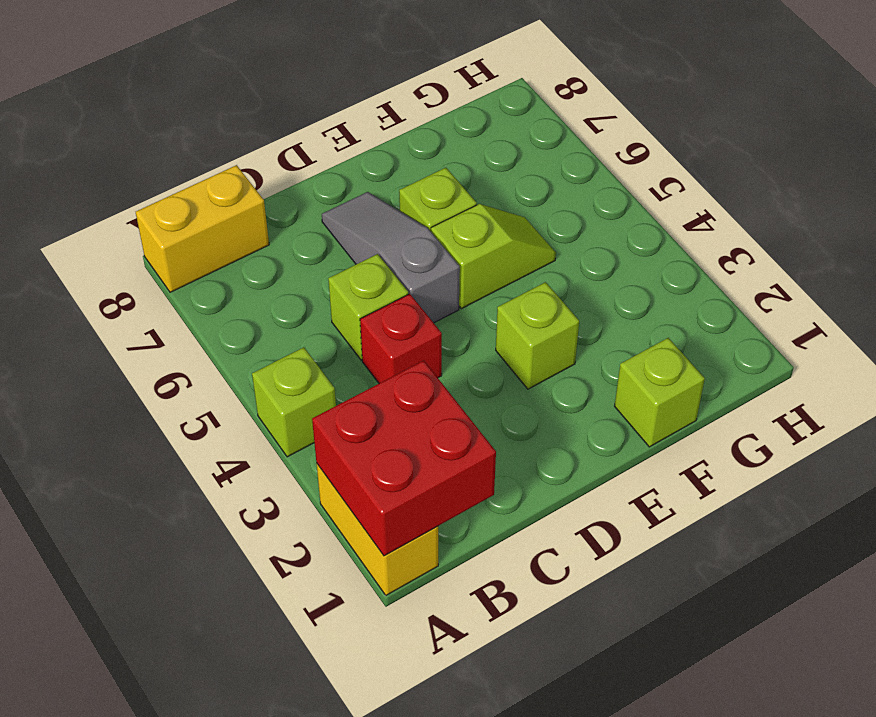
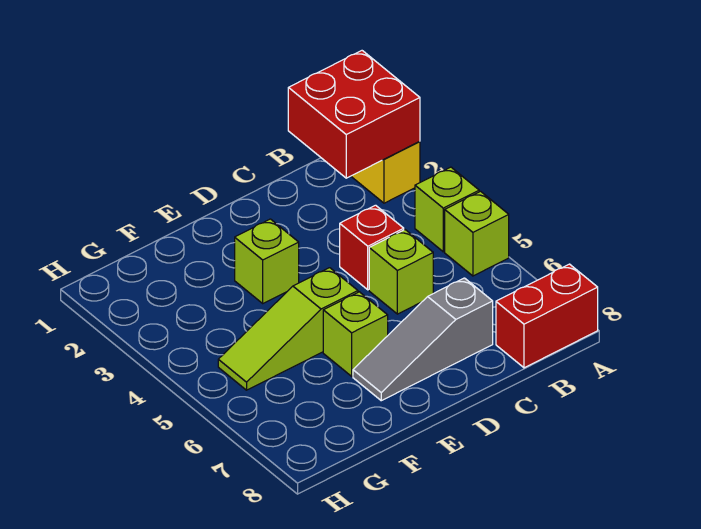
yellow 1x2 brick [136,165,269,292] -> red 1x2 brick [496,264,598,368]
grey 1x3 slope [322,192,460,323] -> grey 1x3 slope turned to [353,278,493,401]
lime 1x2 slope [431,204,556,309] -> lime 1x3 slope [218,268,358,390]
lime 1x1 brick [615,338,705,447] -> lime 1x1 brick moved to [445,191,509,276]

